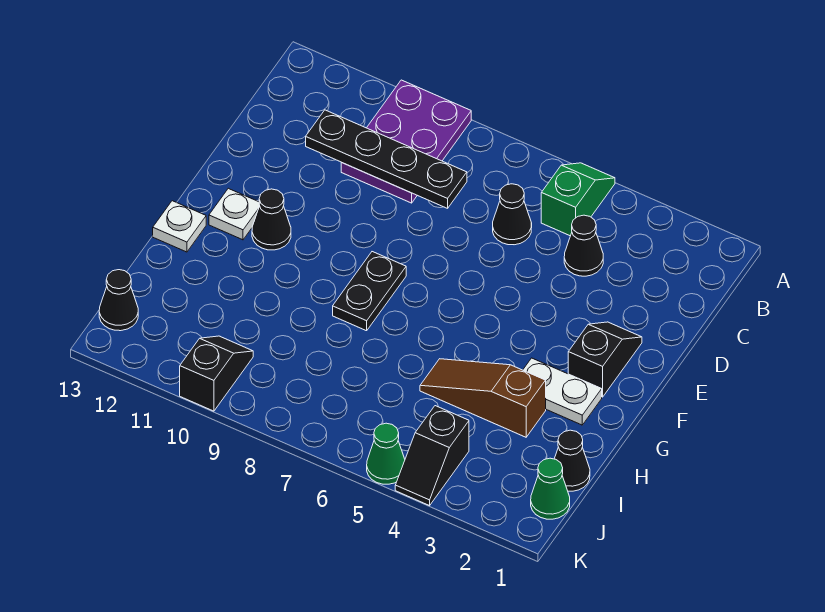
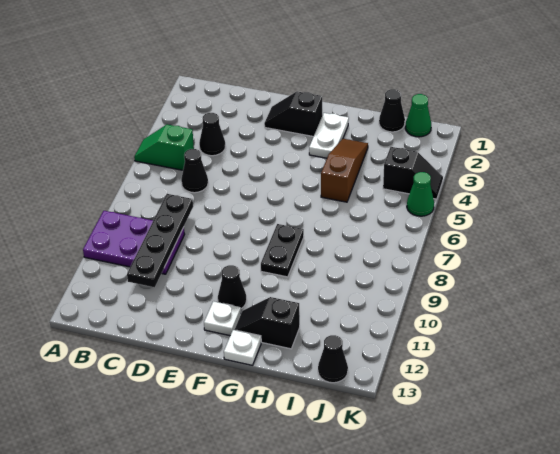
black 1x2 plate [333,252,406,331] -> black 1x2 plate turned to [261,224,304,277]
brown 1x3 slope [420,359,546,437] -> brown 1x3 slope turned to [321,139,368,202]
black 1x2 slope [180,336,253,411] -> black 1x2 slope moved to [235,297,300,349]

